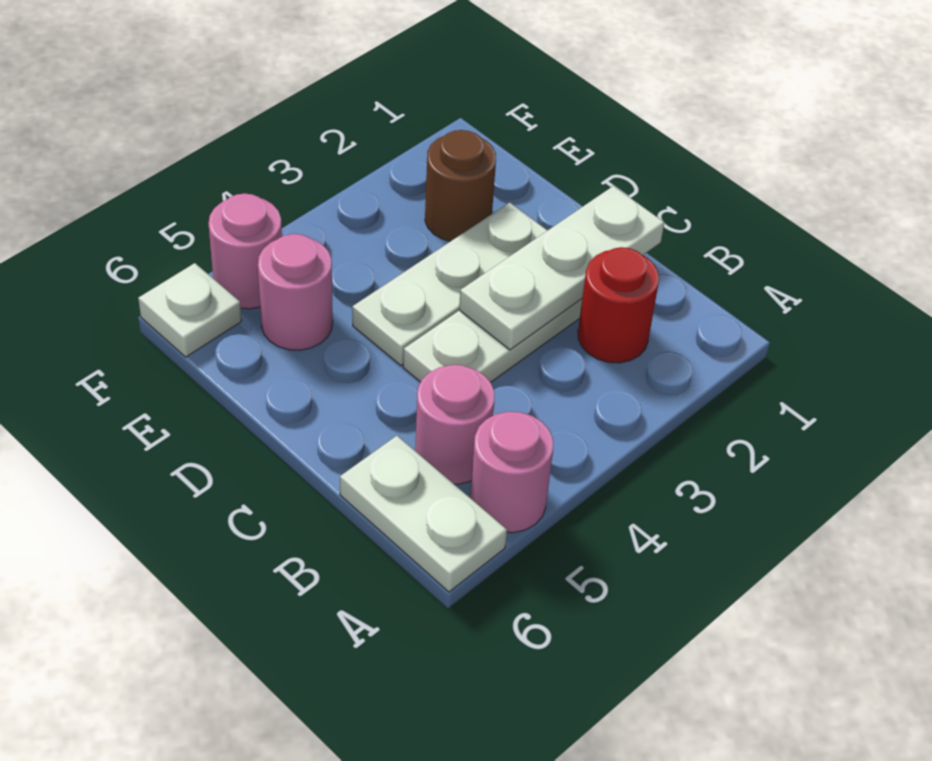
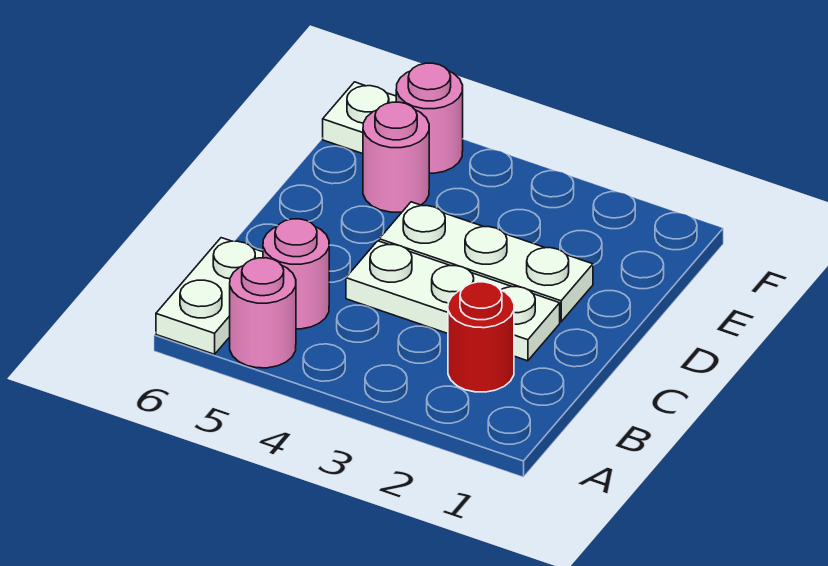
white 1x3 plate [459,186,664,350] -> none
brown 1x1 round brick [425,130,496,241] -> none

